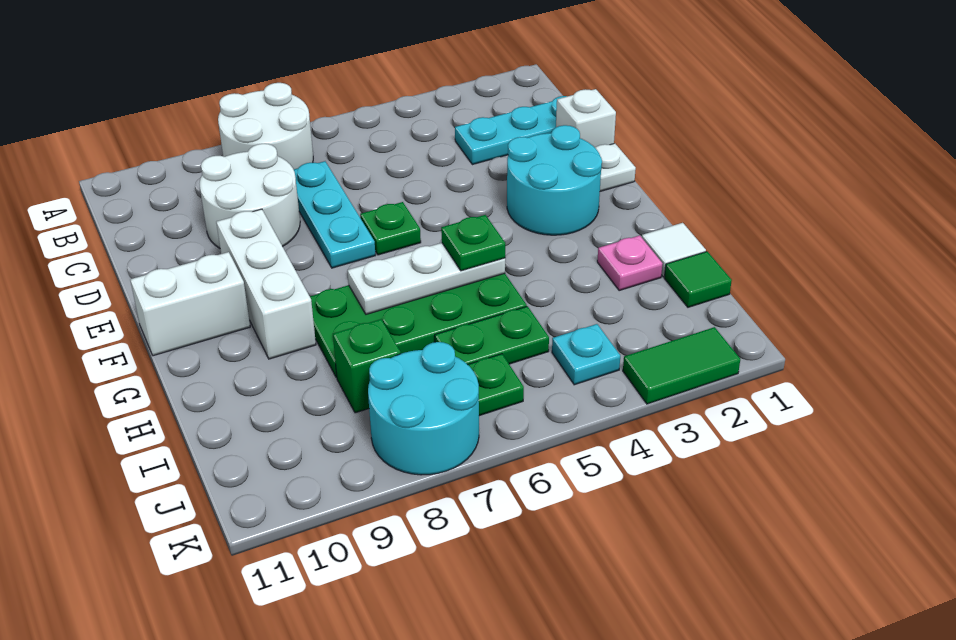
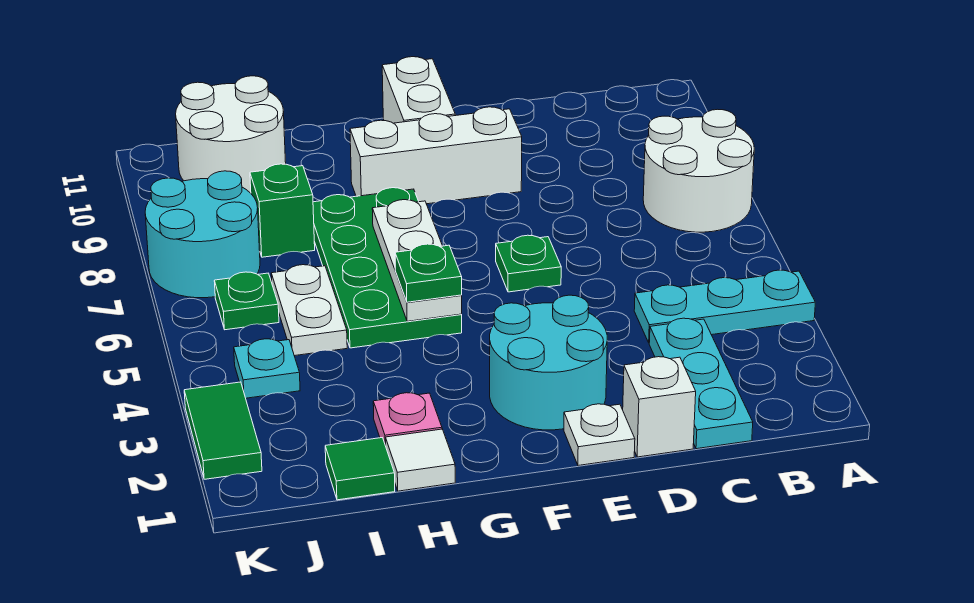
cyan 1x3 plate [294,161,375,268] -> cyan 1x3 plate moved to [634,270,815,343]
white 2x2 round brick [199,144,300,248] -> white 2x2 round brick moved to [176,76,286,193]
green 1x2 plate [435,306,549,365] -> white 1x2 plate [271,265,347,356]

